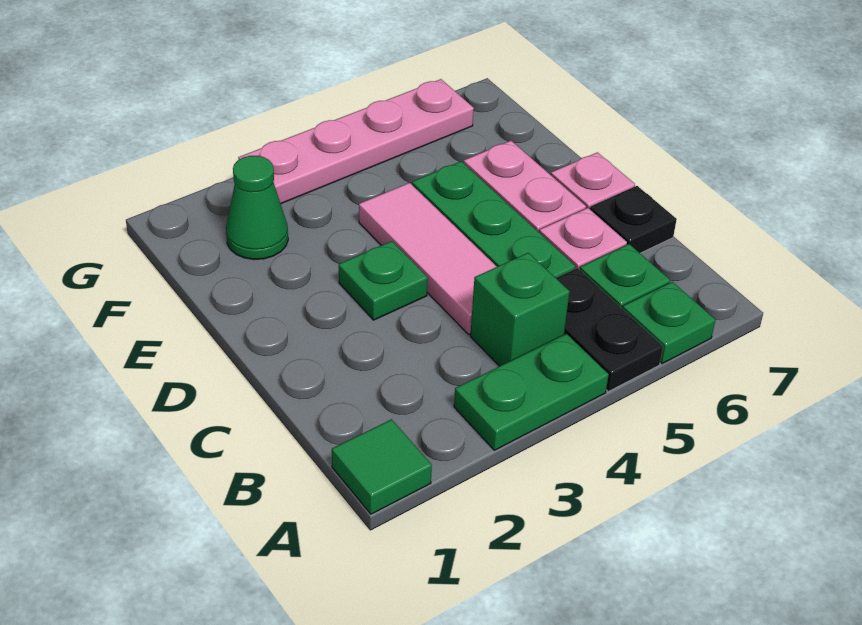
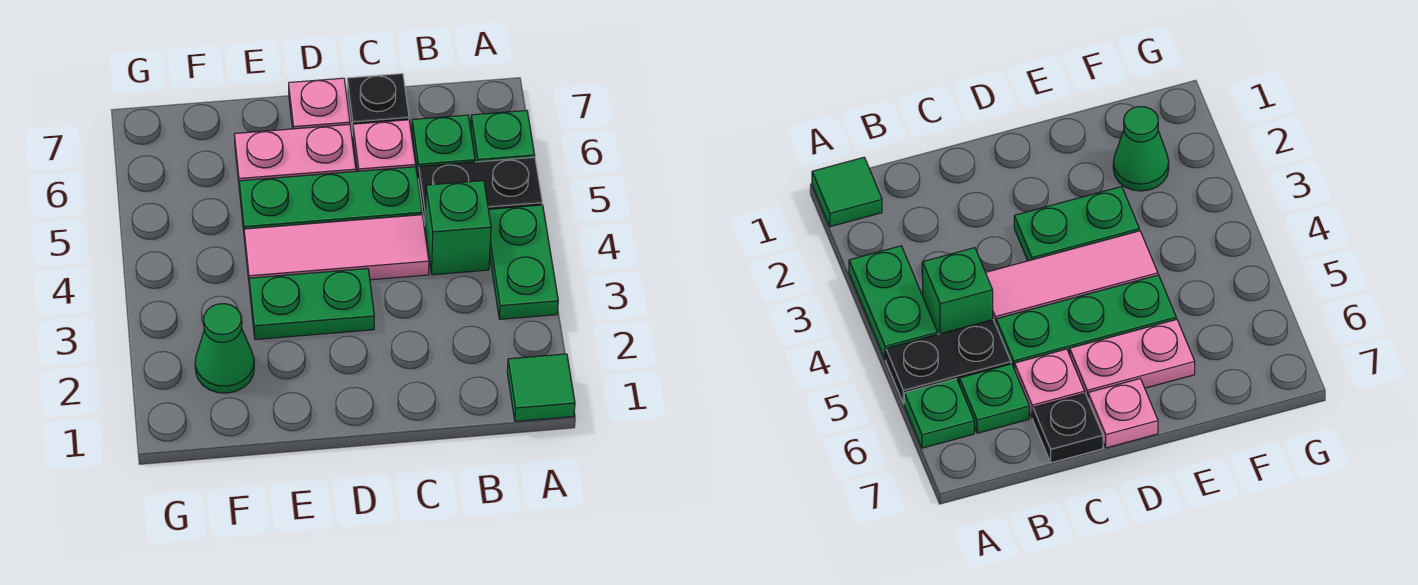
green 1x1 plate [339,241,428,320] -> green 1x2 plate [249,269,374,339]
pink 1x4 plate [238,79,474,204] -> none

